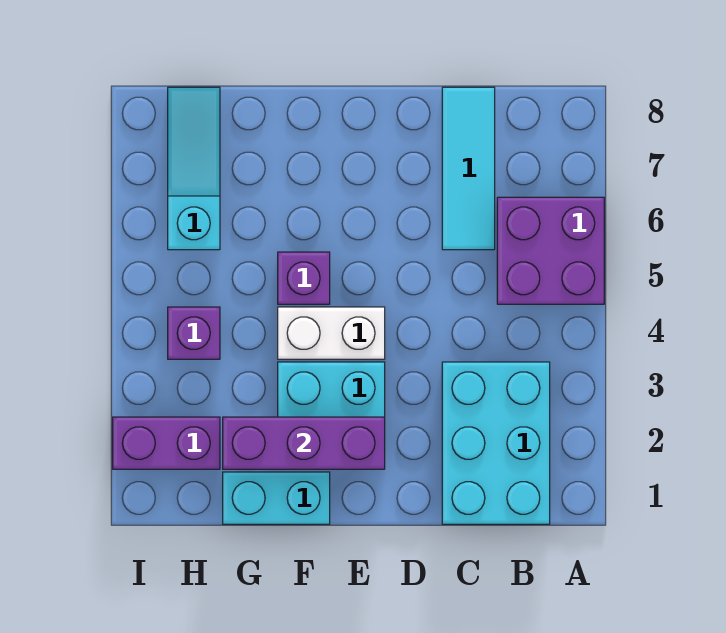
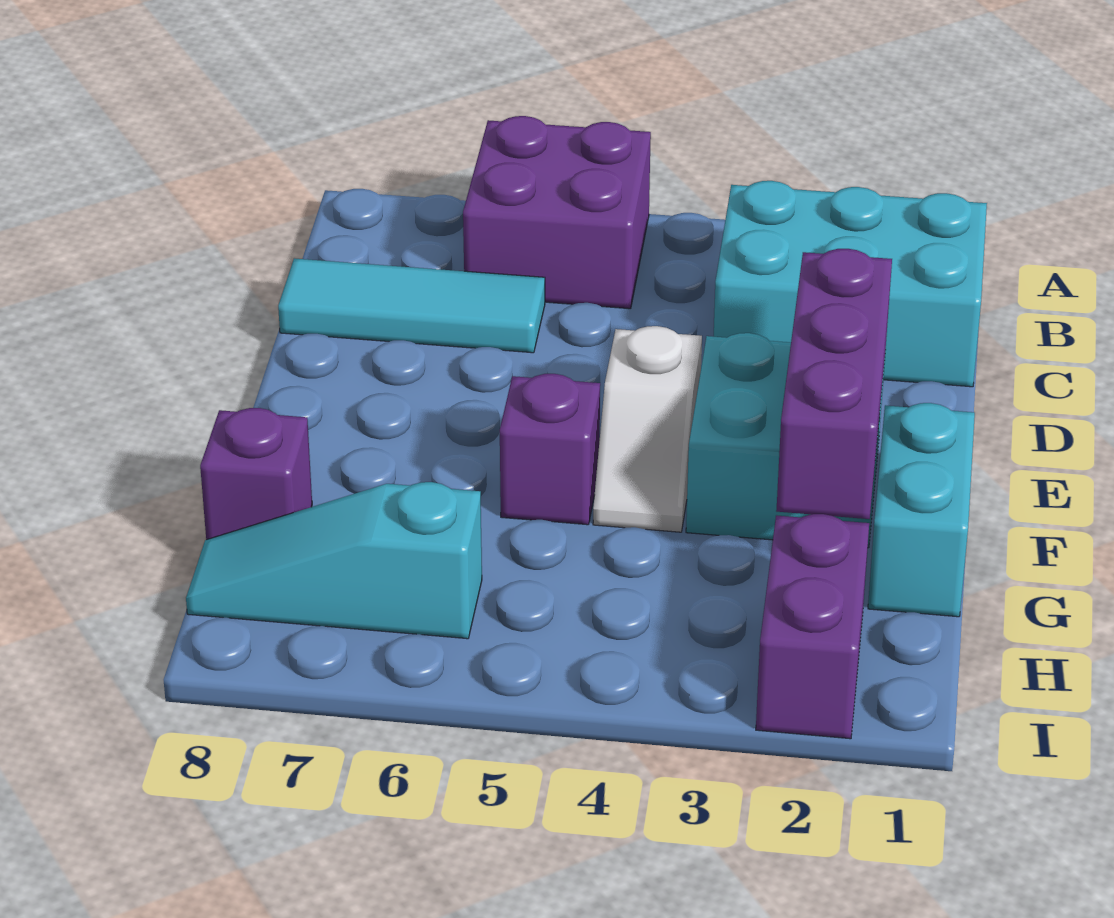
white 1x2 brick [278,307,385,359] -> white 1x2 slope [593,326,702,532]
purple 1x1 brick [168,307,220,359] -> purple 1x1 brick moved to [200,408,312,540]

